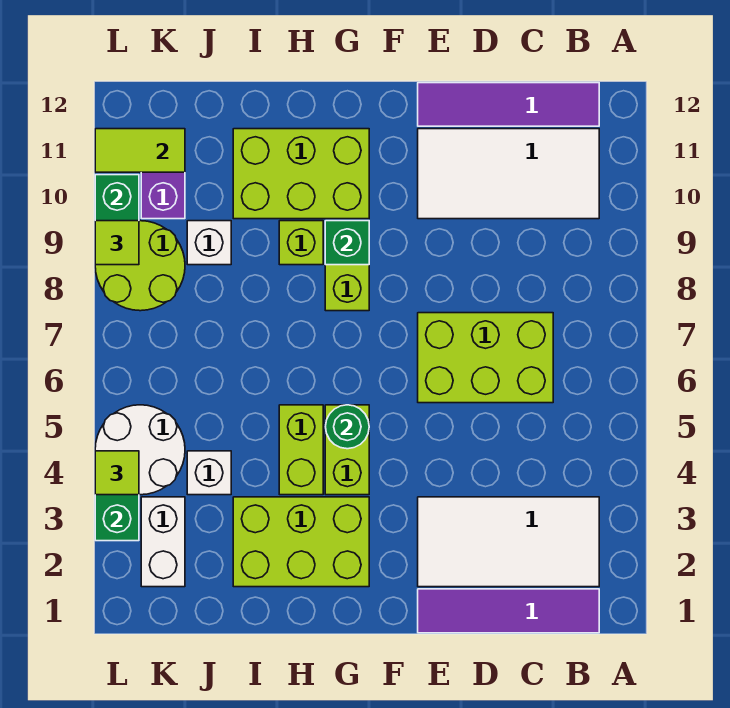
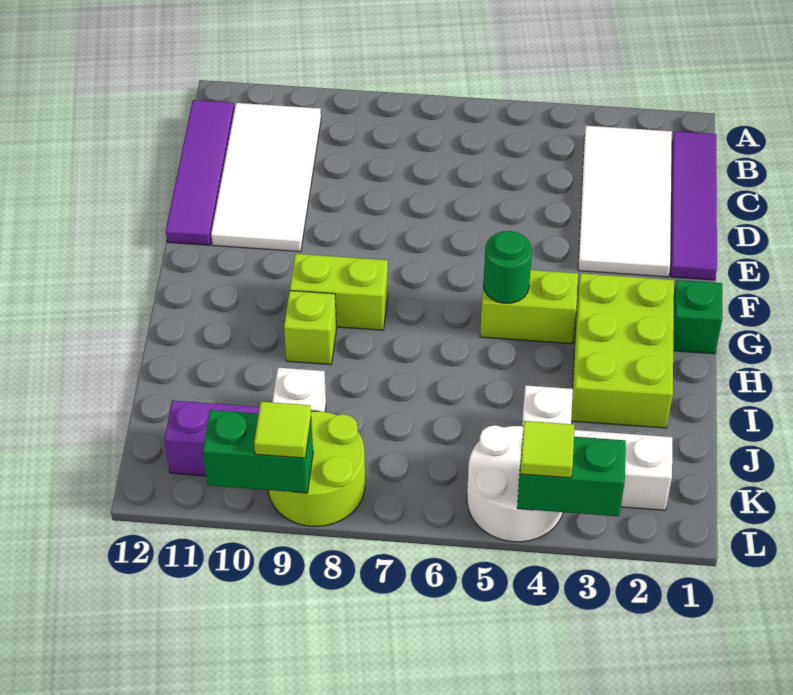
lime 2x3 brick [418,313,553,403] -> none
green 1x1 brick [325,221,369,265] -> green 1x1 brick moved to [673,280,722,354]
lime 2x3 brick [233,129,369,219] -> none
lime 1x2 brick [279,405,323,495] -> none
lime 1x2 tile [95,129,185,172] -> none

